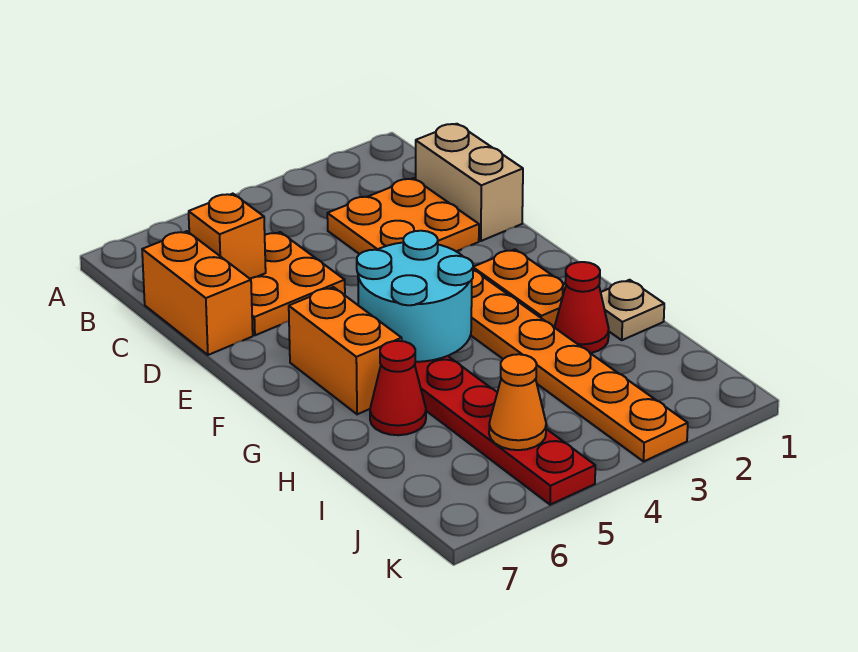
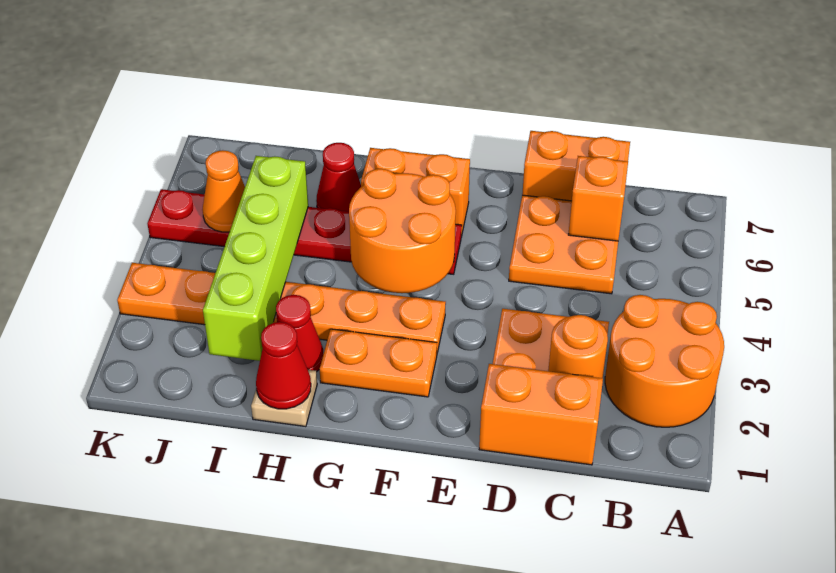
none -> orange 2x2 round brick [605,295,724,427]
tan 1x2 brick [416,124,523,241] -> orange 1x2 brick [479,364,603,465]
none -> orange 1x1 round brick [548,315,608,378]
cyan 2x2 round brick [357,231,473,362] -> orange 2x2 round brick [349,169,456,293]
none -> red 1x1 cone [256,322,311,409]
none -> lime 1x4 brick [203,156,308,361]

